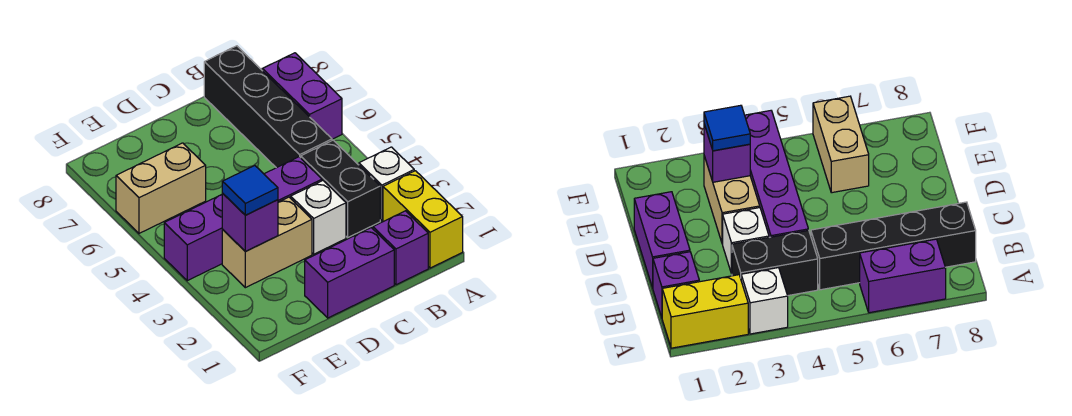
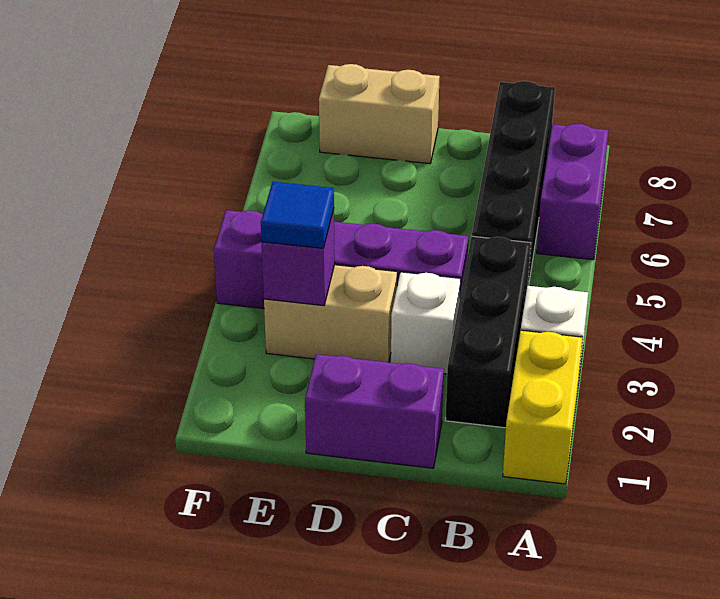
purple 1x1 brick [373,211,428,285] -> none
black 1x2 brick [301,140,380,237] -> black 1x3 brick [445,236,531,428]
tan 1x2 brick [116,143,206,233] -> tan 1x2 brick moved to [319,64,440,164]

